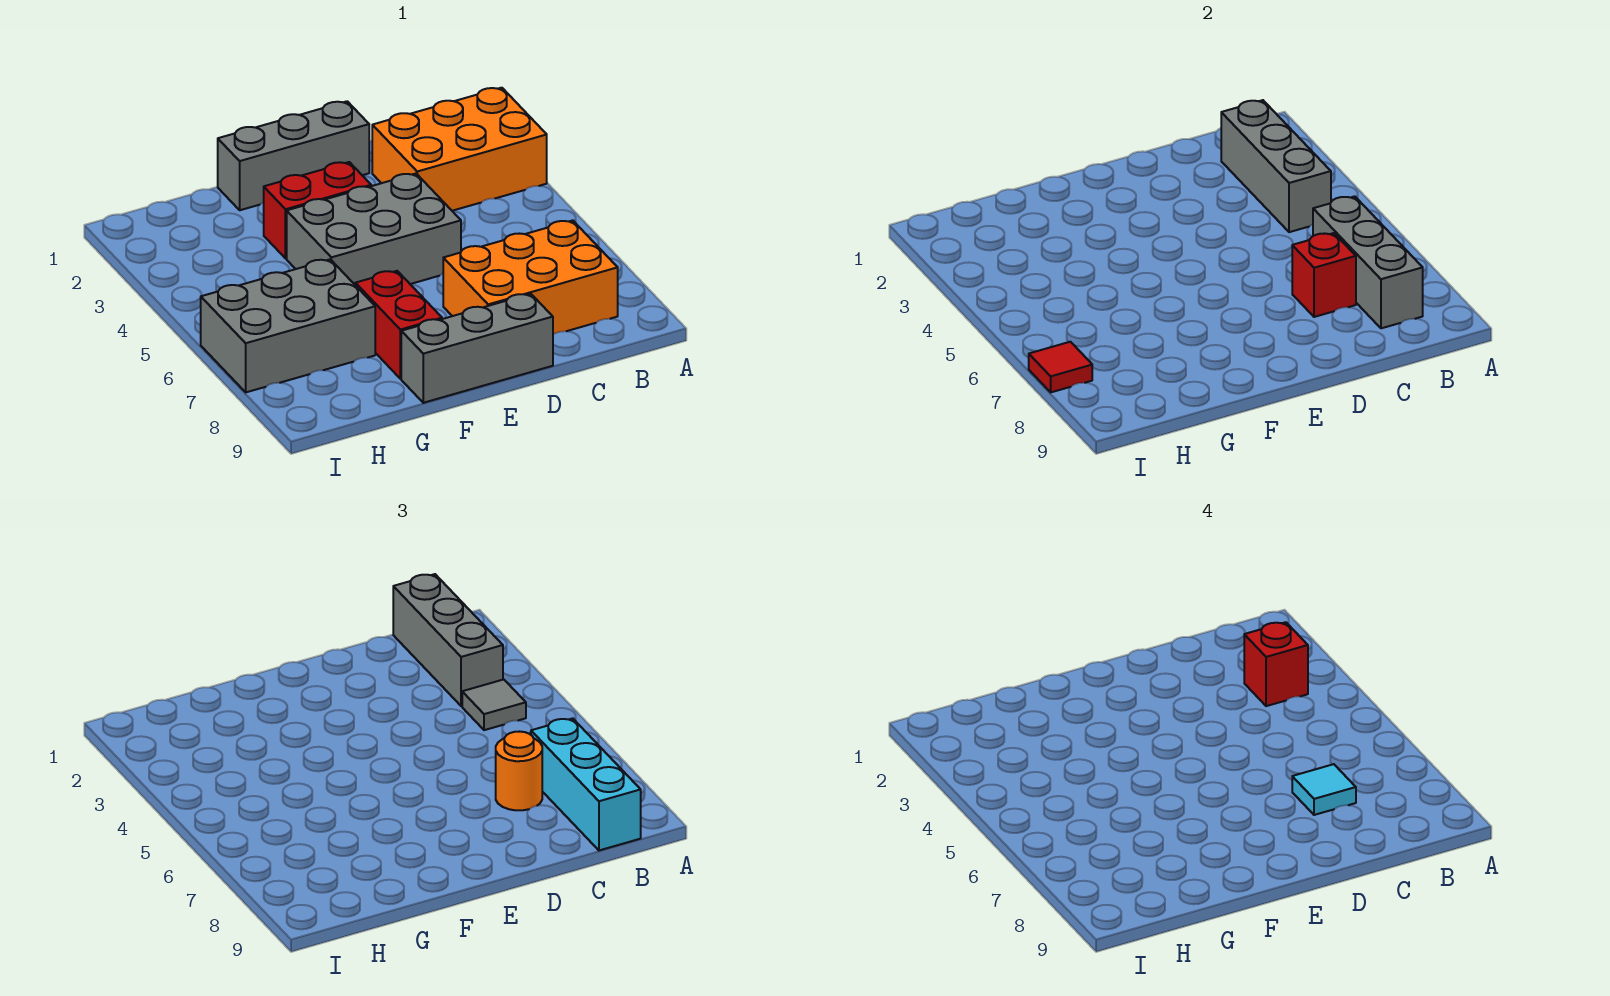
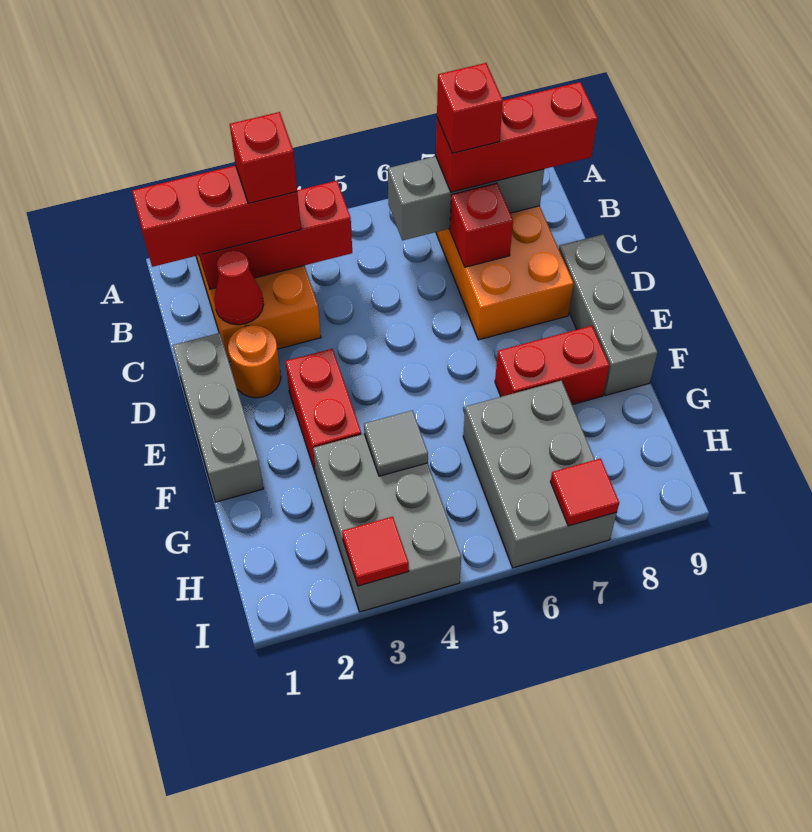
grey 1x3 brick [393,574,503,706] -> red 1x3 brick [132,165,301,267]
grey 1x3 brick [1221,100,1331,232] -> red 1x3 brick [199,181,352,289]
grey 1x1 tile [462,679,526,730] -> grey 1x1 tile moved to [364,410,428,476]
cyan 1x3 brick [531,718,641,850] -> red 1x3 brick [436,82,598,192]
none -> red 1x1 brick [437,63,503,153]
none -> red 1x1 cone [214,251,264,325]
orange 1x1 round brick [496,732,542,810] -> orange 1x1 round brick moved to [228,325,281,398]
cyan 1x1 tile [1292,764,1356,815] -> none
grey 2x3 brick [287,174,461,284] -> grey 2x3 brick moved to [313,434,461,612]
none -> red 1x1 tile [342,517,409,586]

